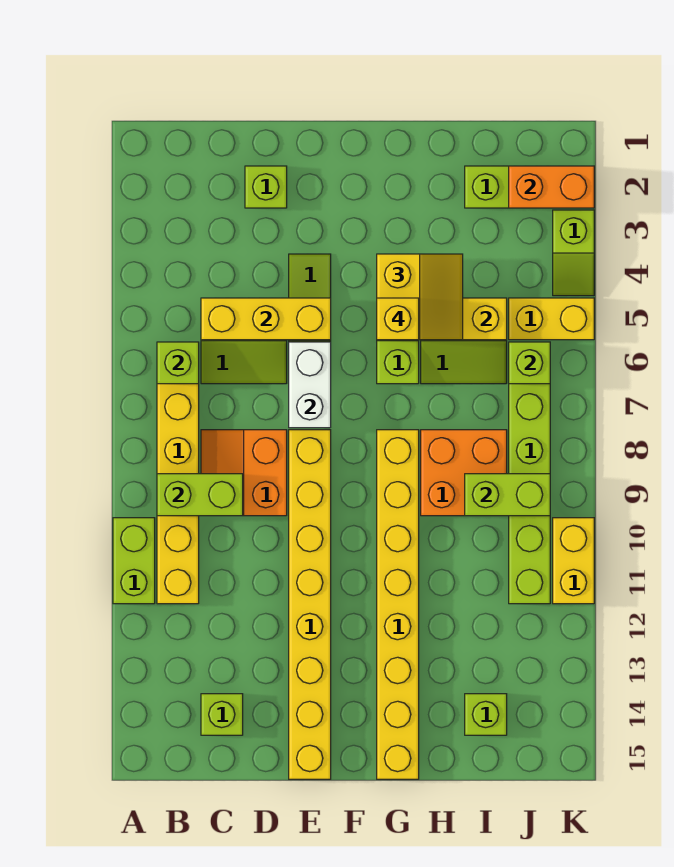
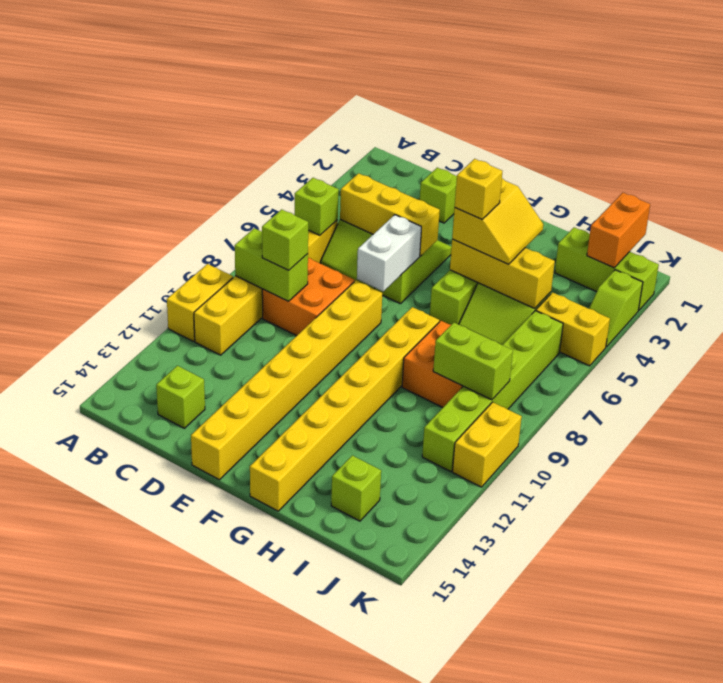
lime 1x2 brick [113,518,155,604] -> yellow 1x2 brick [167,264,233,341]
orange 2x2 slope [201,430,287,516] -> orange 2x2 brick [262,258,355,336]
orange 1x2 brick [509,166,594,208] -> orange 1x2 brick turned to [587,193,650,268]
lime 1x1 brick [509,342,550,384] -> lime 1x1 brick moved to [262,209,308,270]

